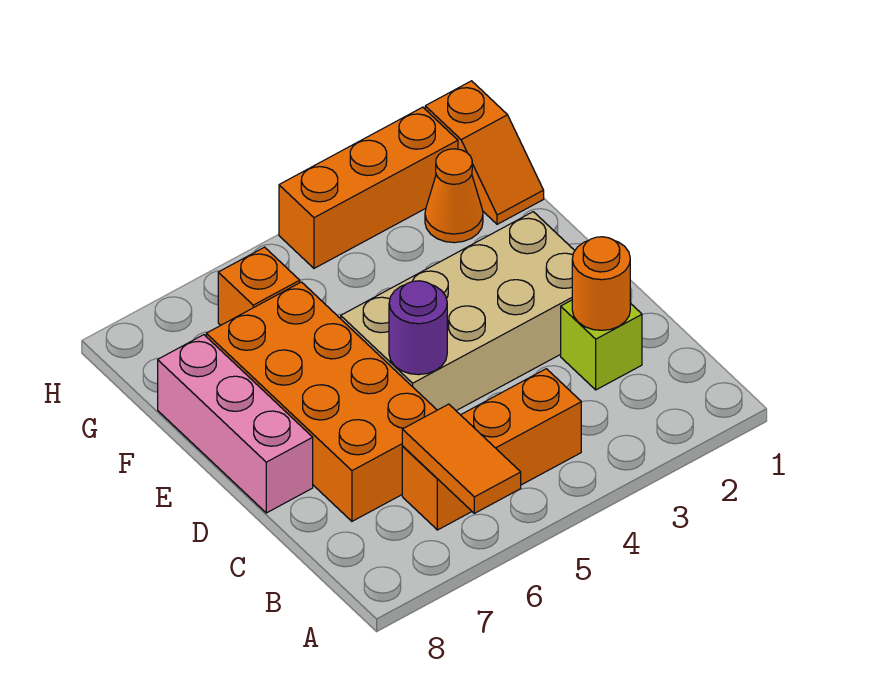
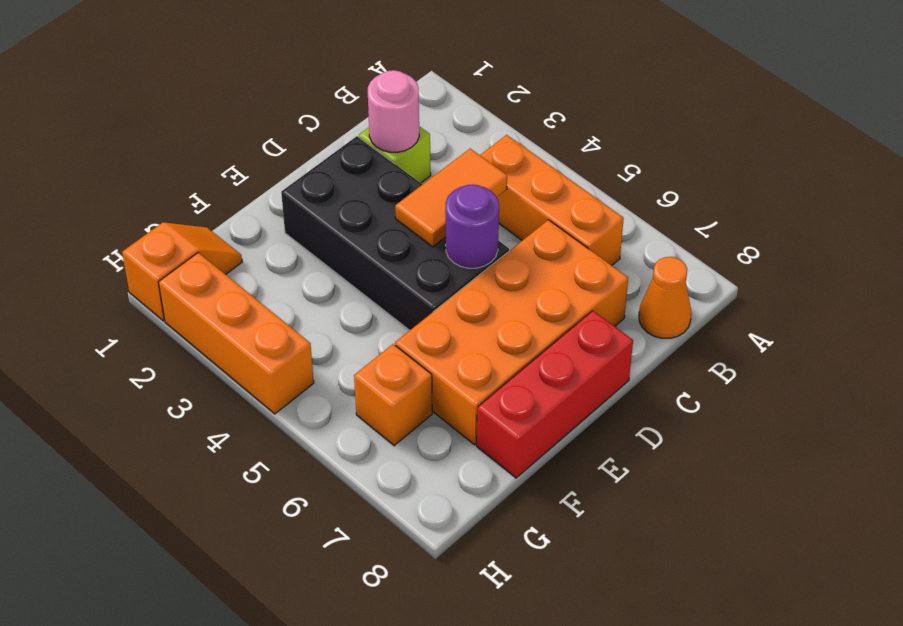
orange 1x2 tile [402,404,521,513] -> orange 1x2 tile moved to [395,149,507,247]
orange 1x1 round brick [572,237,630,330] -> pink 1x1 round brick [368,70,419,152]
tan 2x4 brick [341,212,575,411] -> black 2x4 brick [281,136,509,330]
pink 1x3 brick [158,335,313,513] -> red 1x3 brick [477,311,633,478]
orange 1x1 cone [425,149,483,243] -> orange 1x1 cone moved to [639,257,691,338]

